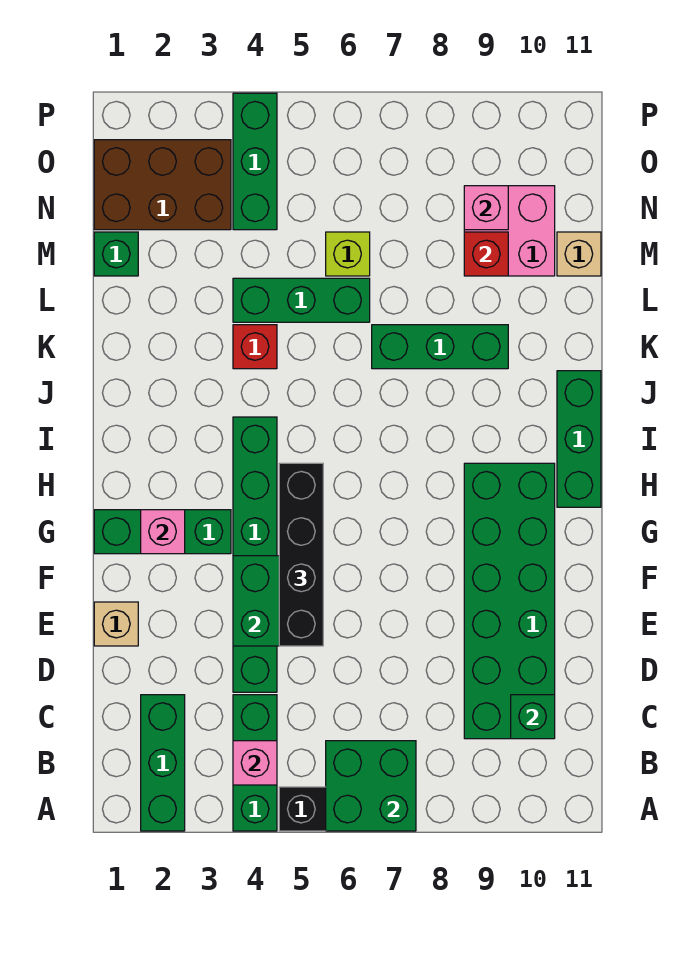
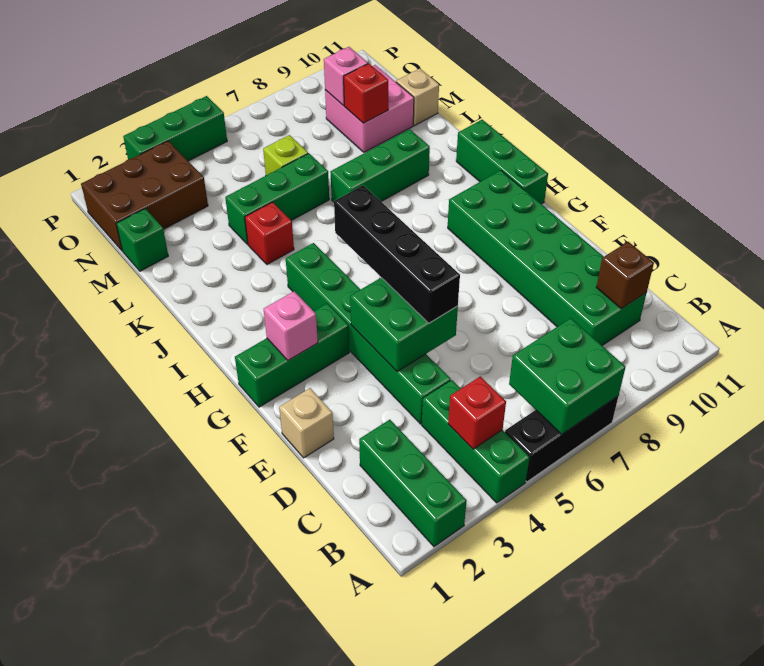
pink 1x1 brick [233,741,277,785] -> red 1x1 brick [448,376,506,449]
green 1x1 brick [511,695,555,739] -> brown 1x1 brick [596,242,654,309]
green 1x3 brick [233,93,277,230] -> green 1x3 brick turned to [123,96,227,161]

